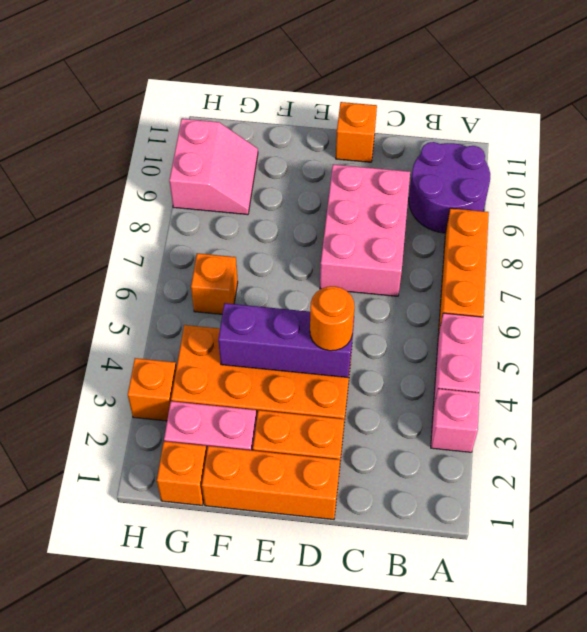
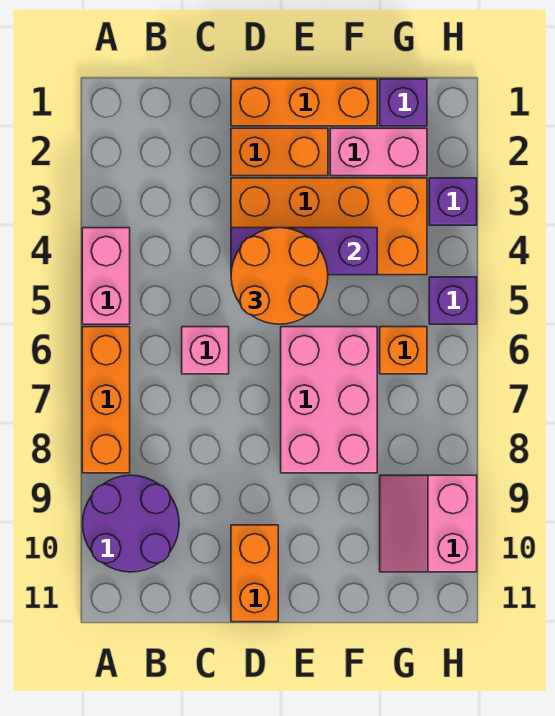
pink 1x1 brick [431,389,480,452] -> pink 1x1 brick moved to [182,327,229,374]
pink 2x3 brick [320,164,410,296] -> pink 2x3 brick moved to [281,327,377,473]
orange 1x1 round brick [310,286,355,351] -> orange 2x2 round brick [231,228,328,324]
orange 1x1 brick [336,102,377,162] -> orange 1x2 brick [231,525,278,622]
orange 1x1 brick [157,441,207,505] -> purple 1x1 brick [380,79,427,126]
orange 1x1 brick [128,358,176,421] -> purple 1x1 brick [429,178,477,225]
none -> purple 1x1 brick [429,277,477,324]

